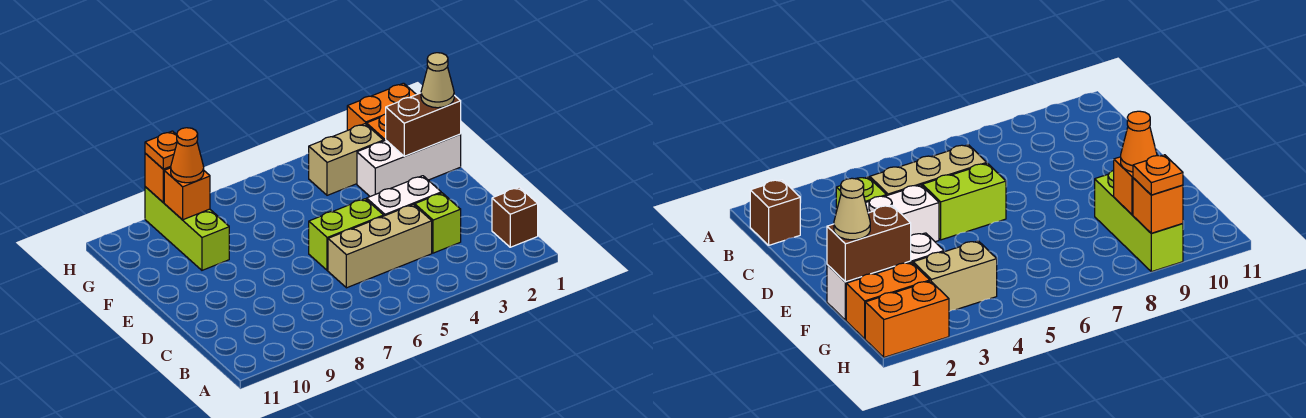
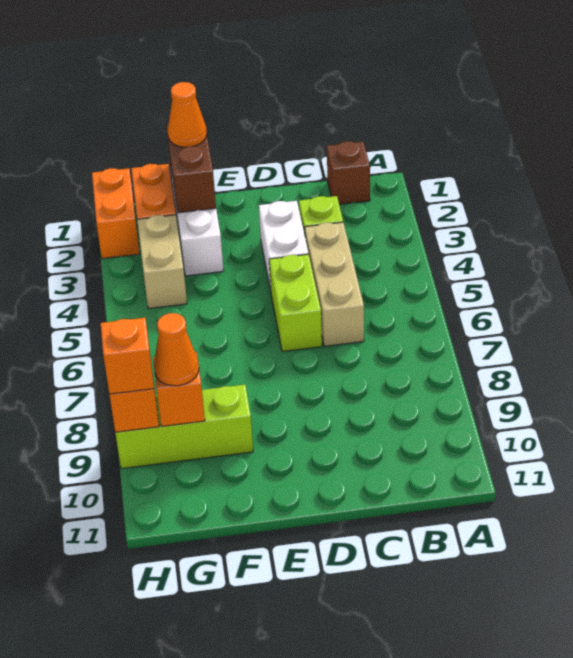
tan 1x1 cone [421,53,454,108] -> orange 1x1 cone [168,82,207,147]
orange 1x1 plate [145,131,177,169] -> orange 1x1 brick [101,318,154,394]

